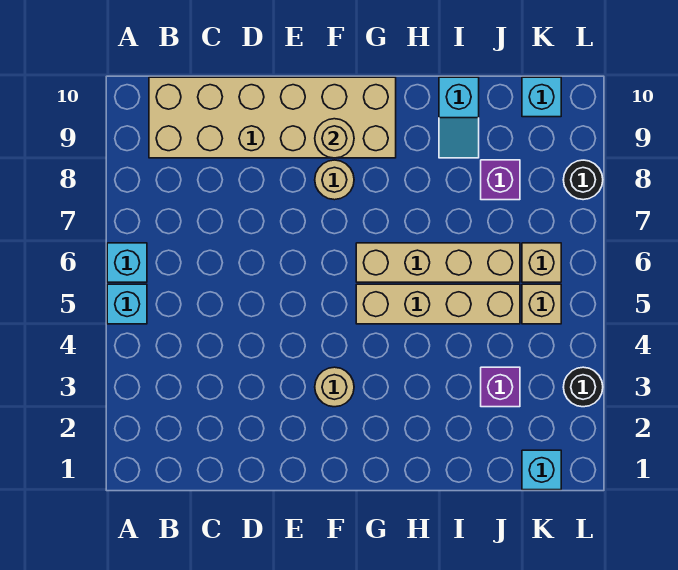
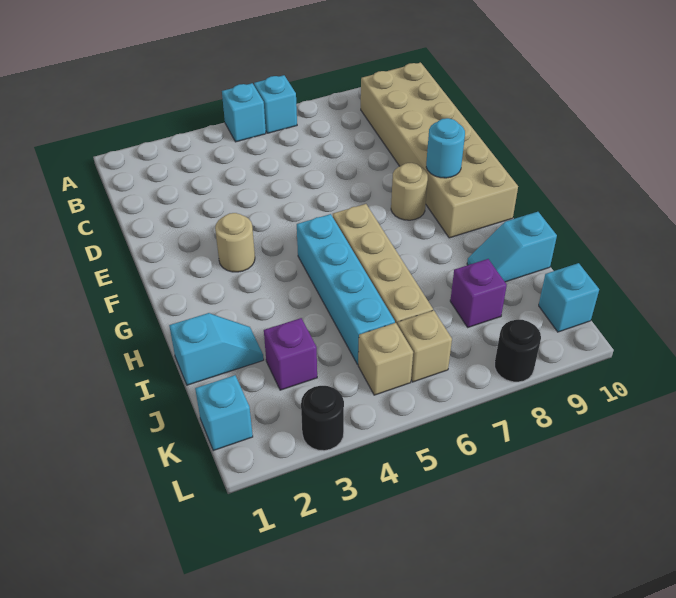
tan 1x1 round brick [315,119,354,158] -> cyan 1x1 round brick [426,118,465,178]
tan 1x4 brick [356,284,520,324] -> cyan 1x4 brick [297,214,395,364]
none -> cyan 1x2 slope [169,313,264,385]

